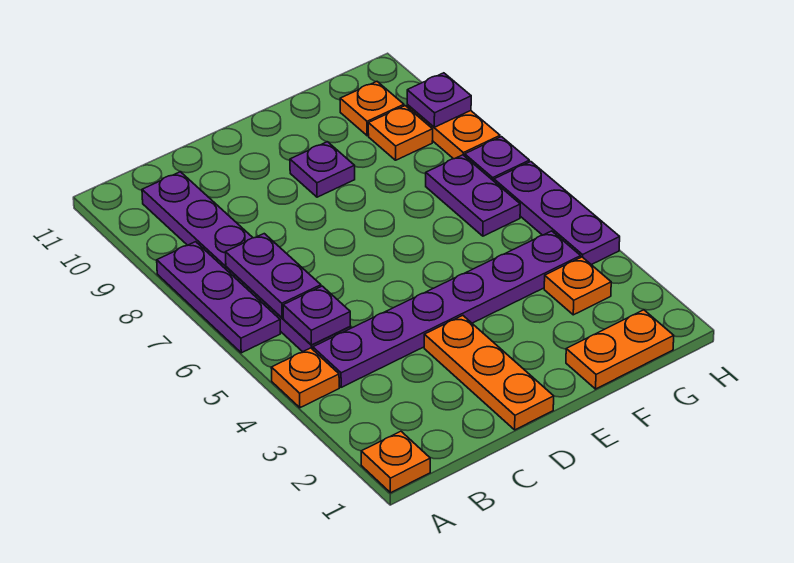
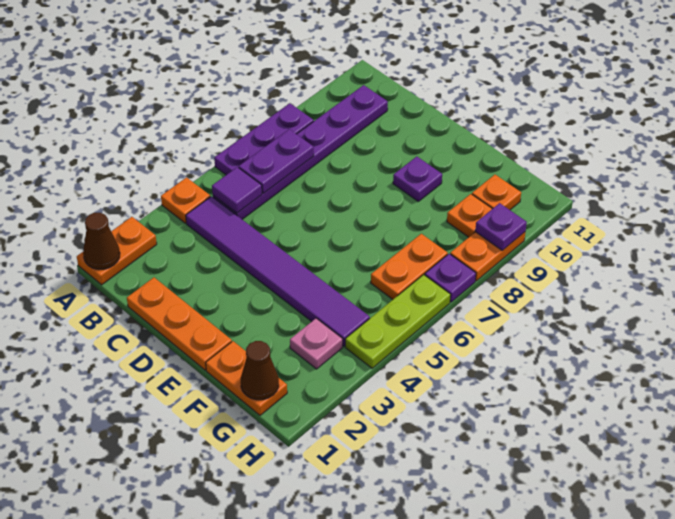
orange 1x1 plate [361,431,430,493] -> orange 1x2 plate [77,217,157,285]
none -> brown 1x1 cone [83,213,120,269]
purple 1x6 plate [313,231,581,387] -> purple 1x6 tile [186,196,370,346]
purple 1x1 plate [283,286,350,345] -> purple 1x1 tile [212,167,262,213]
orange 1x3 plate [424,316,554,430] -> orange 1x3 plate turned to [127,278,232,370]
none -> brown 1x1 cone [241,341,279,400]
orange 1x1 plate [544,257,611,315] -> pink 1x1 plate [290,318,343,369]
purple 1x2 plate [426,155,520,236] -> orange 1x2 plate [371,234,448,299]
purple 1x3 plate [494,162,620,265] -> lime 1x3 plate [345,275,451,368]

